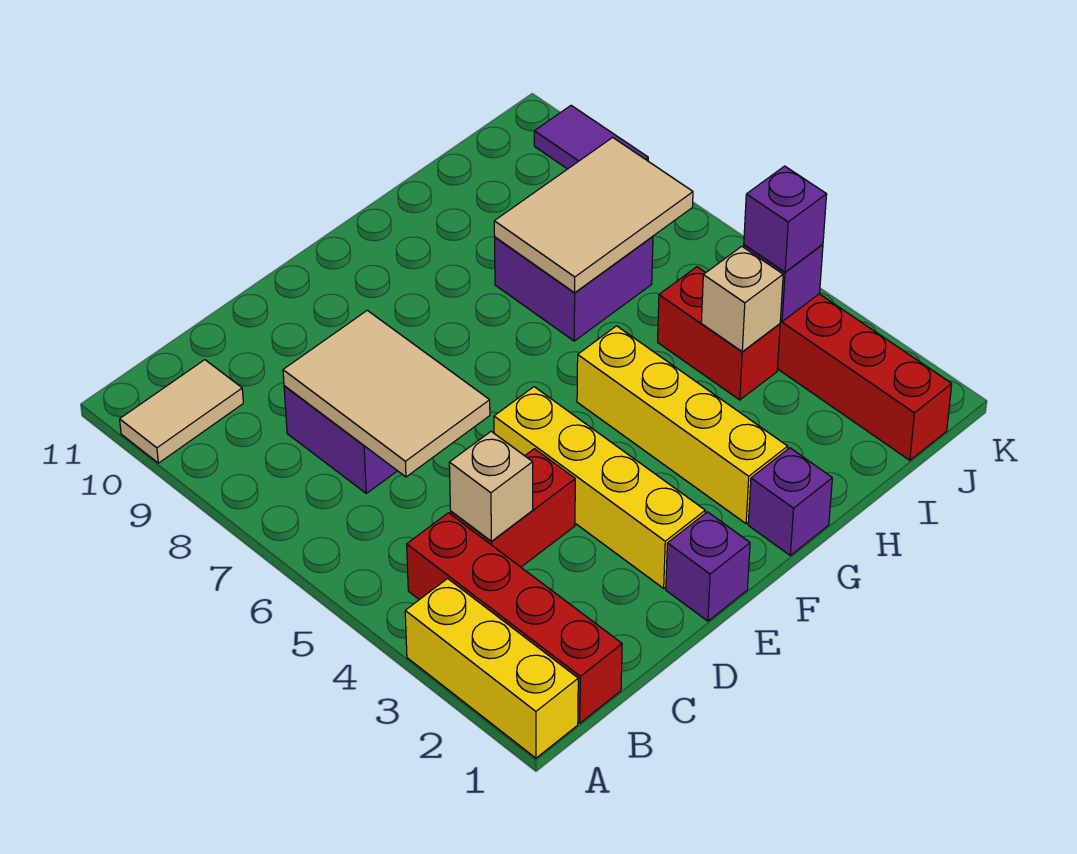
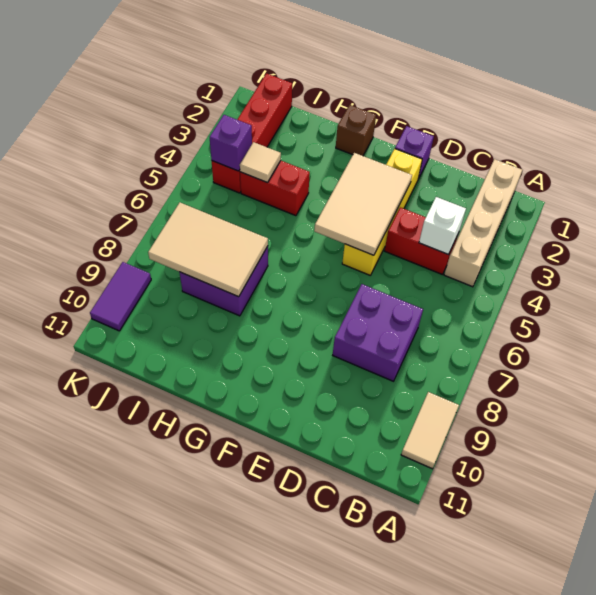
yellow 1x3 brick [405,579,578,758] -> none
tan 1x2 tile [120,360,243,463] -> tan 1x2 tile turned to [401,392,459,469]
red 1x4 brick [407,513,622,723] -> tan 1x4 brick [444,159,522,287]
tan 1x1 brick [449,431,533,541] -> white 1x1 brick [419,197,466,254]
tan 2x3 tile [283,310,490,477] -> tan 2x3 tile moved to [314,153,412,255]
purple 1x1 brick [748,448,832,555] -> brown 1x1 brick [336,105,376,156]
yellow 1x4 brick [577,326,788,524] -> none
red 1x2 brick [658,267,780,400] -> red 1x2 brick turned to [240,161,310,216]
tan 1x1 brick [701,246,783,352] -> tan 1x1 tile [240,142,281,182]
purple 1x1 brick [744,166,827,272] -> none

